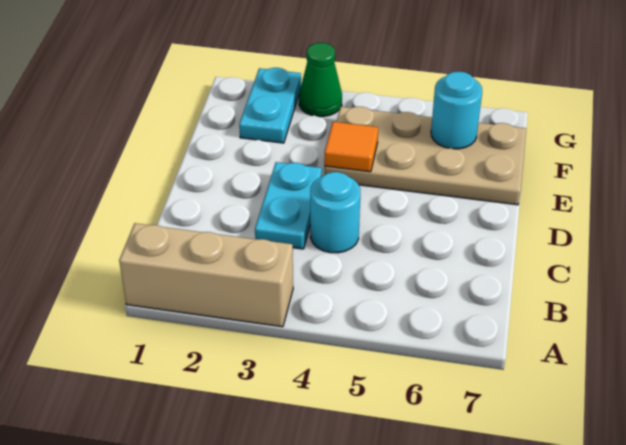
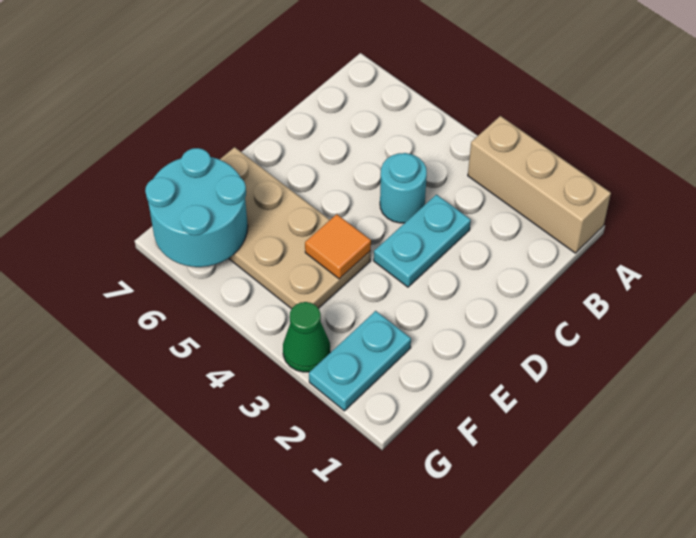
cyan 1x1 round brick [431,72,482,149] -> cyan 2x2 round brick [145,148,248,267]

